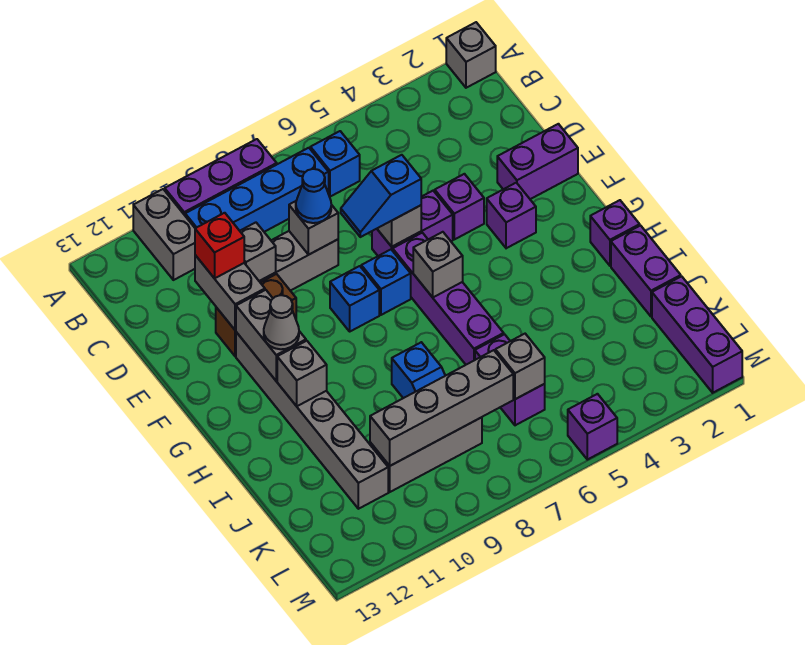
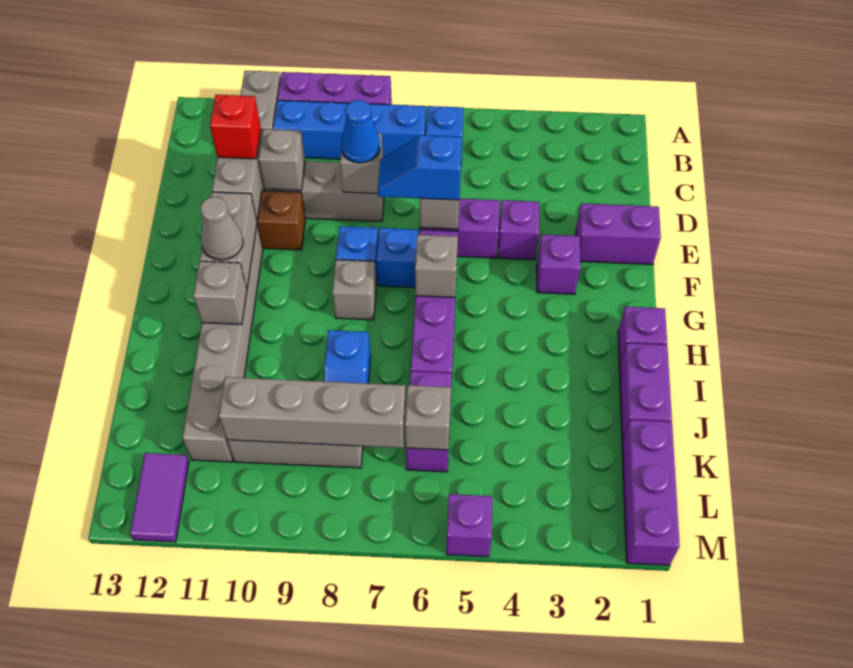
grey 1x1 brick [446,22,496,88] -> grey 1x1 brick moved to [332,260,376,320]
none -> purple 1x2 tile [130,453,189,542]

